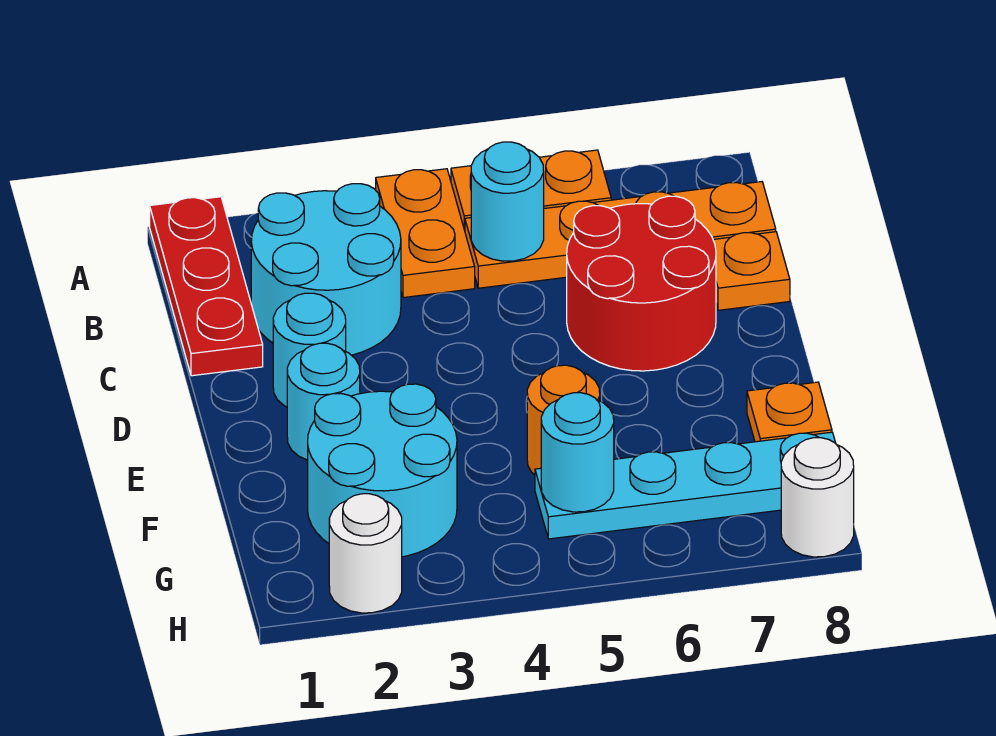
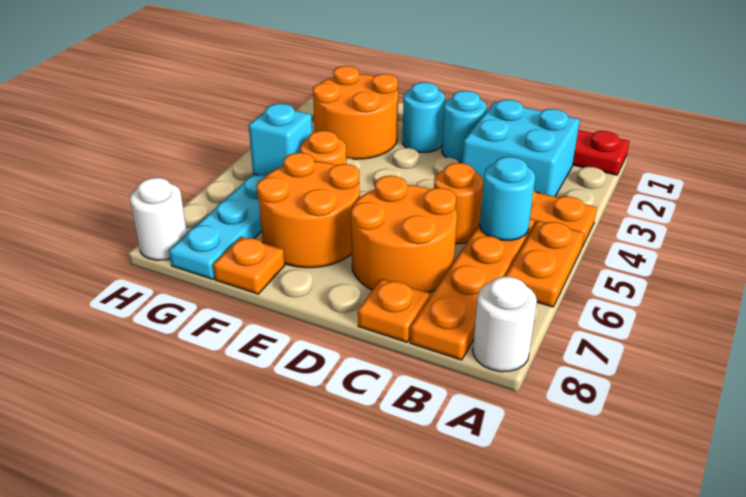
cyan 2x2 round brick [251,184,401,355] -> cyan 2x2 brick [462,100,580,197]
none -> orange 1x1 round brick [434,163,483,244]
red 2x2 round brick [567,196,716,371] -> orange 2x2 round brick [351,176,457,293]
none -> orange 2x2 round brick [257,153,360,268]
cyan 2x2 round brick [308,384,457,557] -> orange 2x2 round brick [313,66,398,159]
cyan 1x1 round brick [541,393,614,512] -> cyan 1x1 brick [248,104,312,176]
white 1x1 round brick [329,494,402,613] -> white 1x1 round brick moved to [473,276,537,372]

